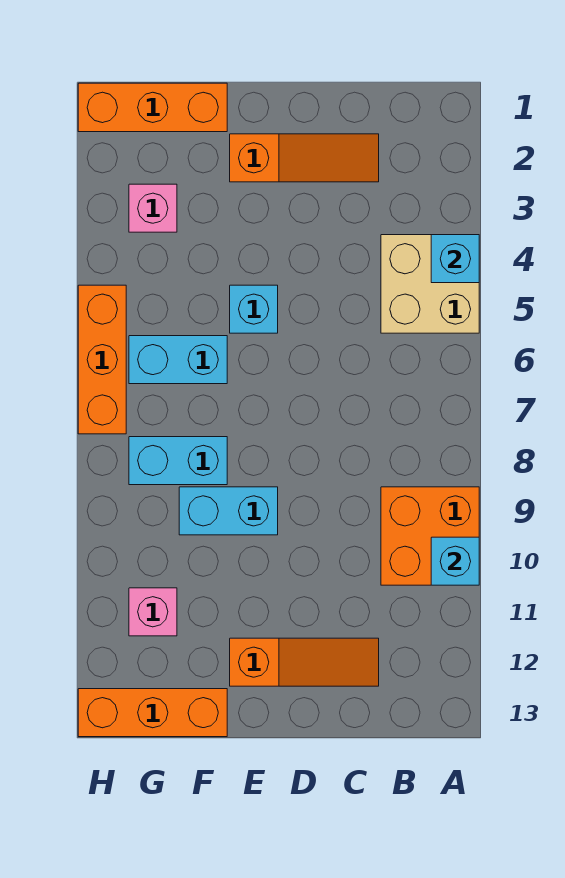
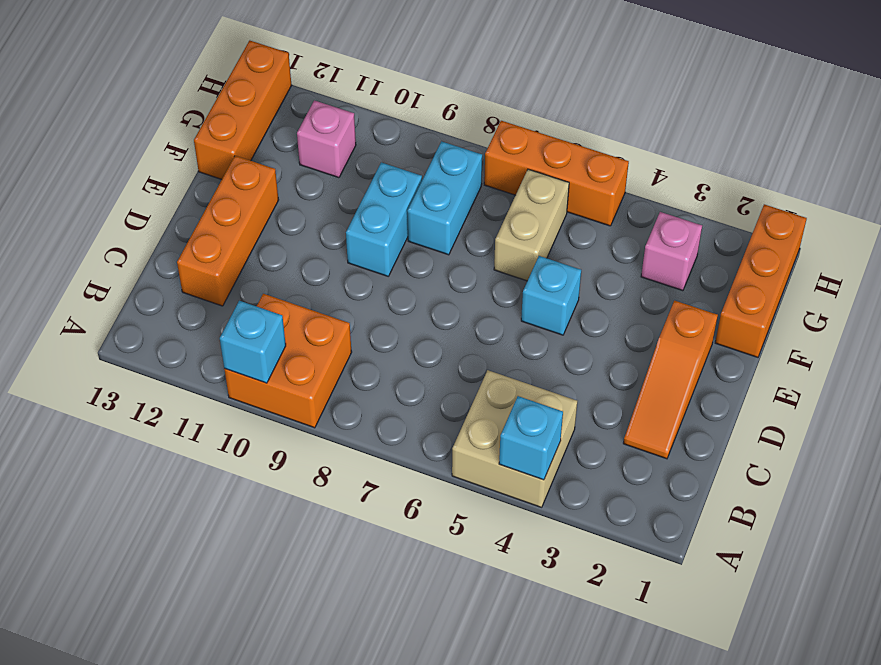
orange 1x3 slope [230,638,379,686] -> orange 1x3 brick [177,156,278,306]
cyan 1x2 brick [129,336,227,384] -> tan 1x2 brick [494,169,569,281]

